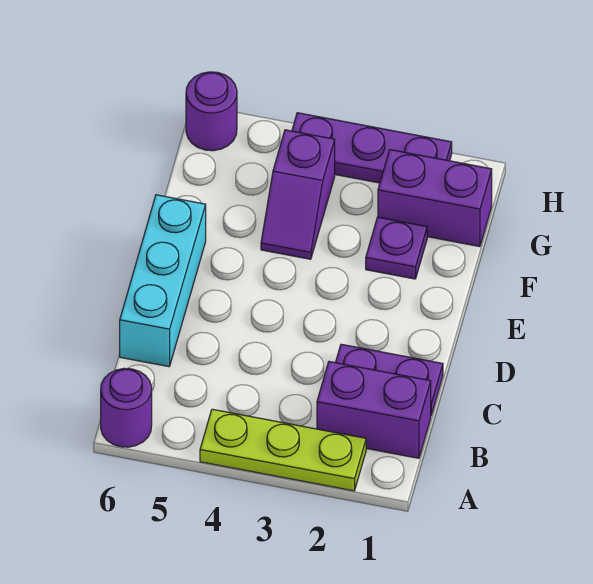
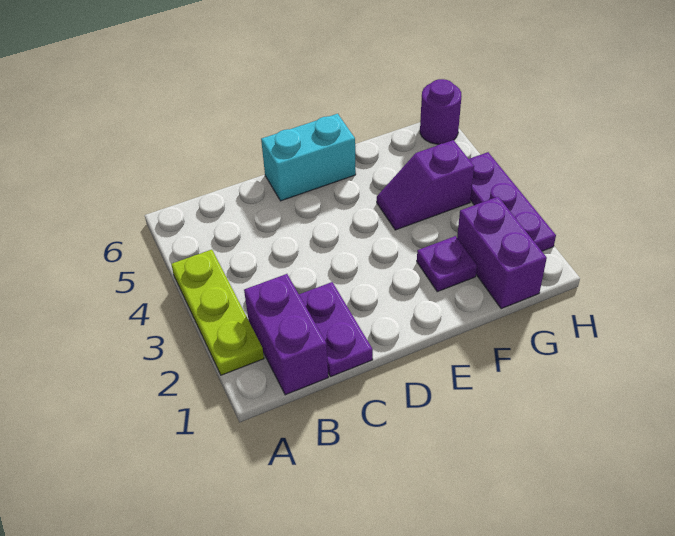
purple 1x1 round brick [101,368,152,447] -> none
cyan 1x3 brick [120,195,206,367] -> cyan 1x2 brick [261,114,356,201]

